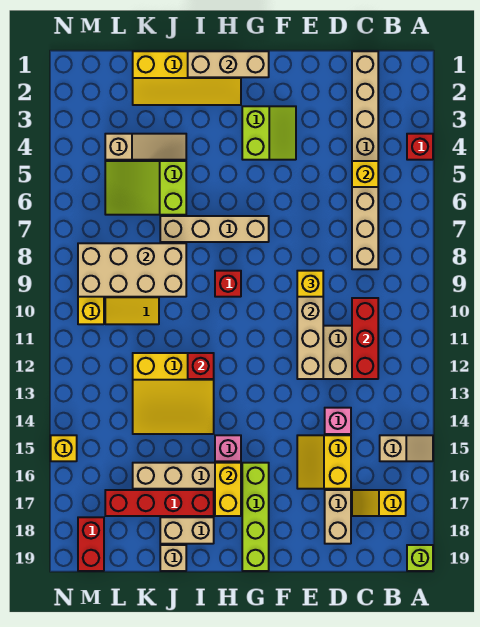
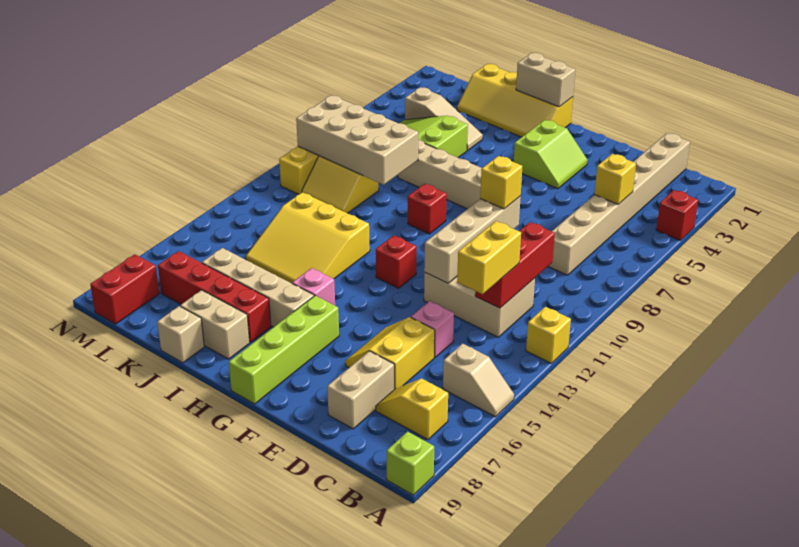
tan 1x3 brick [188,51,269,77] -> tan 1x2 brick [516,53,575,107]
yellow 1x2 brick [215,463,241,516] -> yellow 1x2 brick moved to [457,221,521,294]
red 1x1 brick [188,353,214,379] -> red 1x1 brick moved to [376,235,417,288]
yellow 1x1 brick [51,435,77,461] -> yellow 1x1 brick moved to [526,307,571,364]

